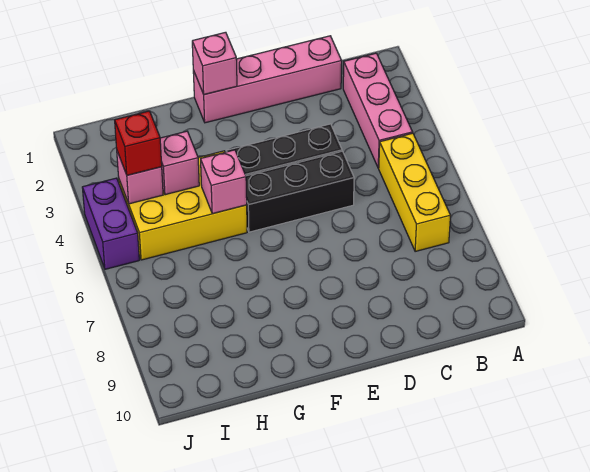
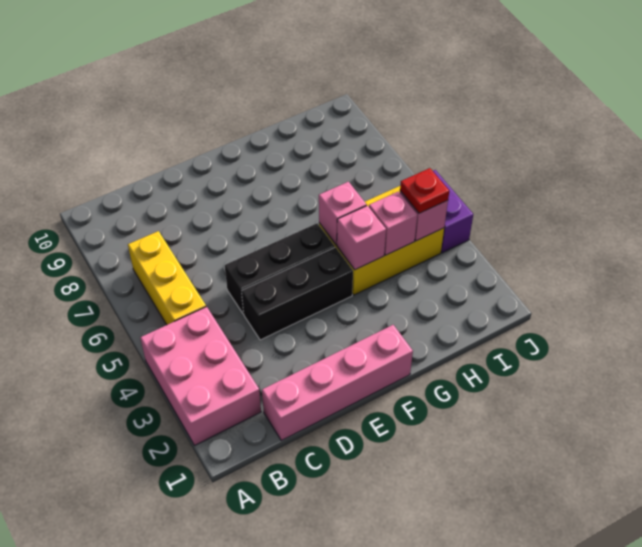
pink 1x3 brick [343,53,413,168] -> pink 2x3 brick [140,307,261,446]
pink 1x1 brick [192,32,237,94] -> pink 1x1 brick moved to [337,206,386,270]
red 1x1 brick [115,111,162,175] -> red 1x1 plate [400,168,449,213]

